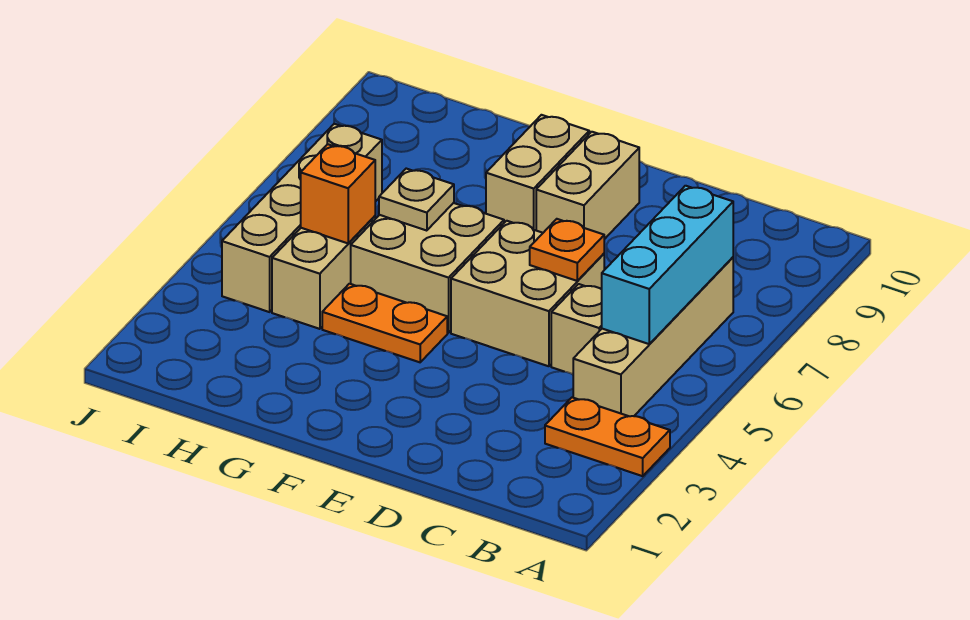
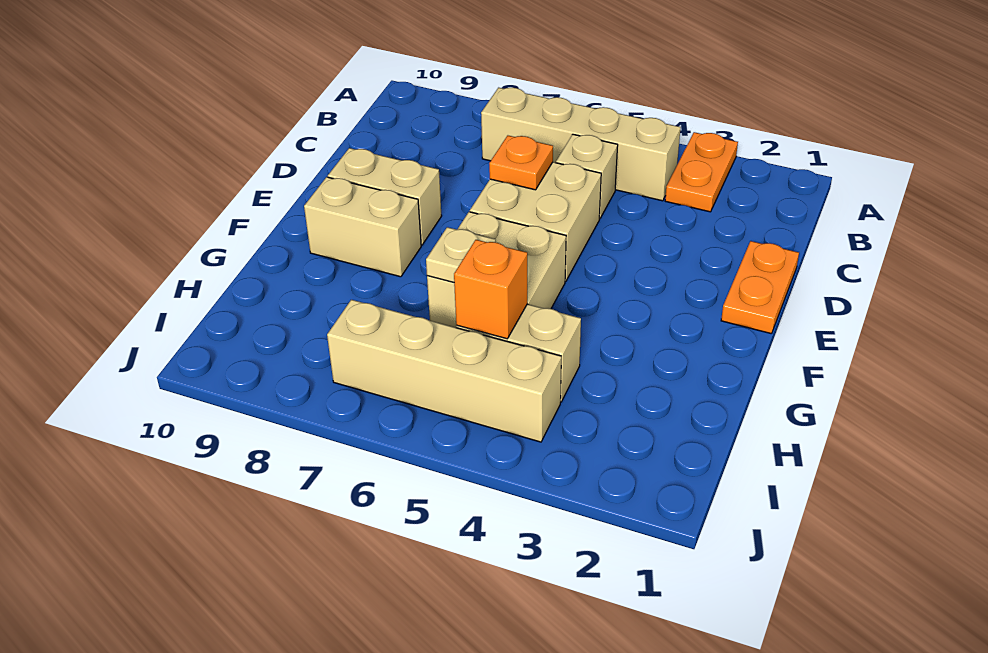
cyan 1x3 brick [602,186,733,344] -> none
orange 1x2 plate [322,284,447,362] -> orange 1x2 plate moved to [721,241,799,334]

